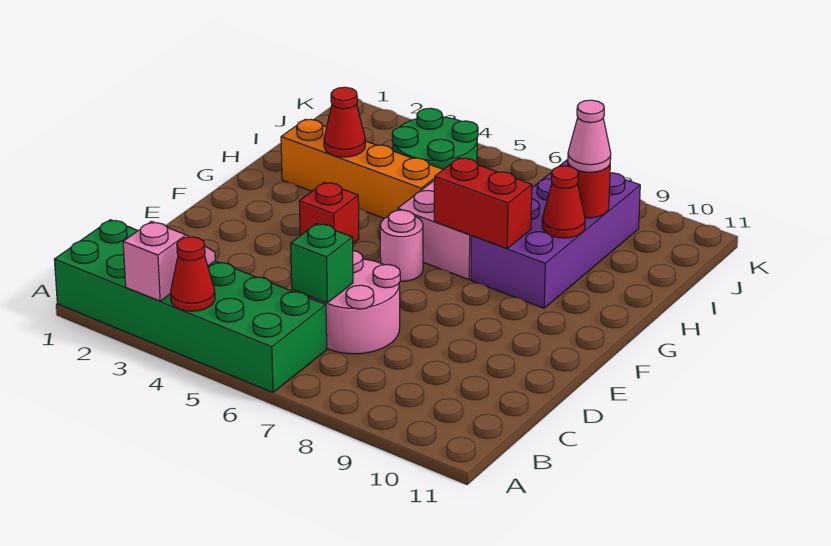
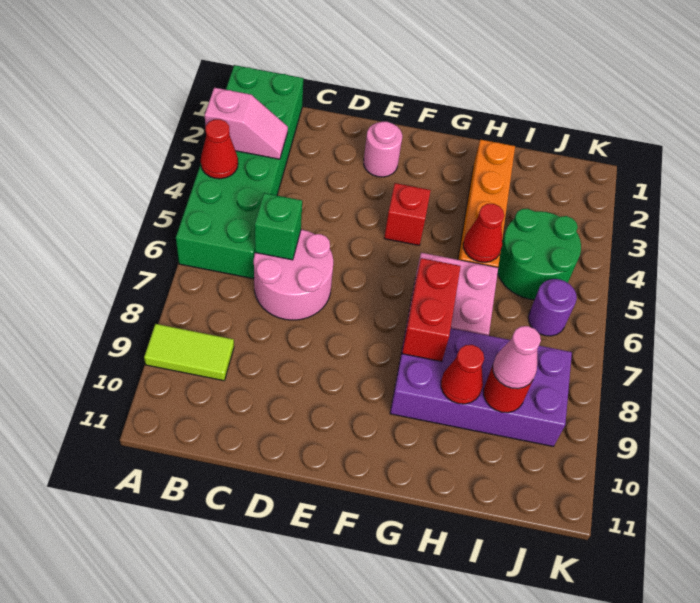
none -> lime 1x2 tile [144,324,234,381]
pink 1x1 round brick [380,210,423,281] -> pink 1x1 round brick moved to [364,122,402,177]
red 1x1 cone [324,87,365,157] -> red 1x1 cone moved to [463,204,504,262]
none -> purple 1x1 round brick [528,279,577,336]

